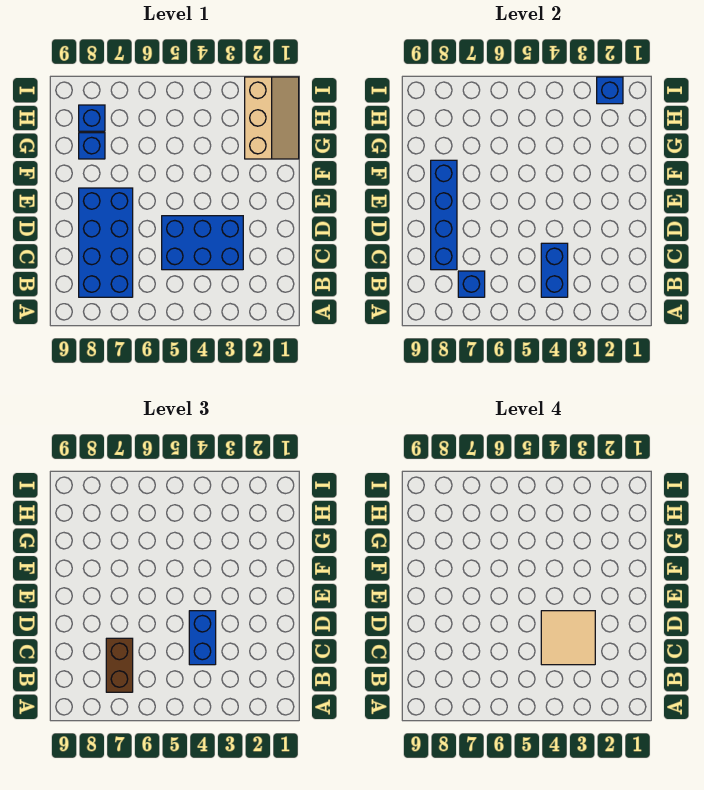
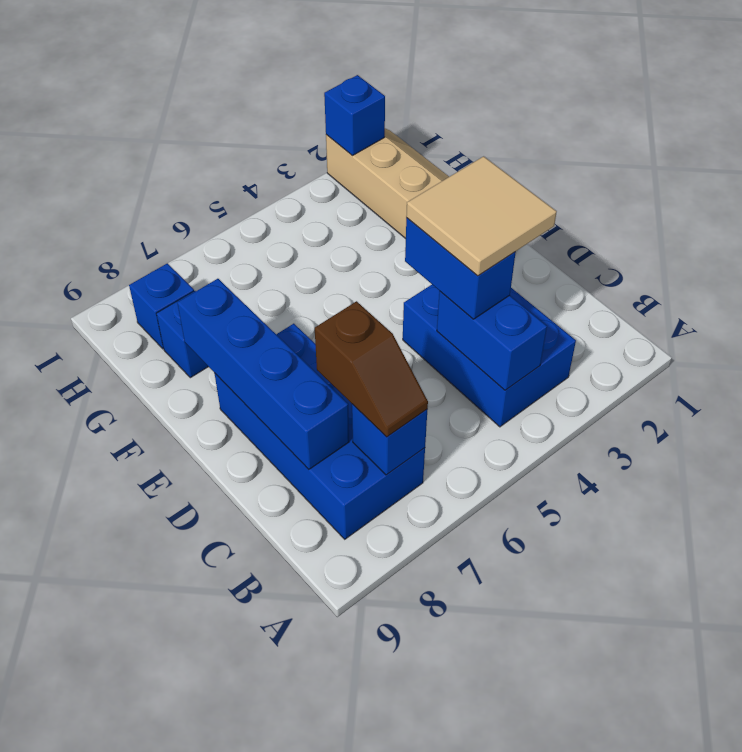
brown 1x2 brick [106,638,133,692] -> brown 1x2 slope [315,301,428,437]
blue 2x3 brick [162,216,243,270] -> blue 2x3 brick turned to [403,285,576,427]

